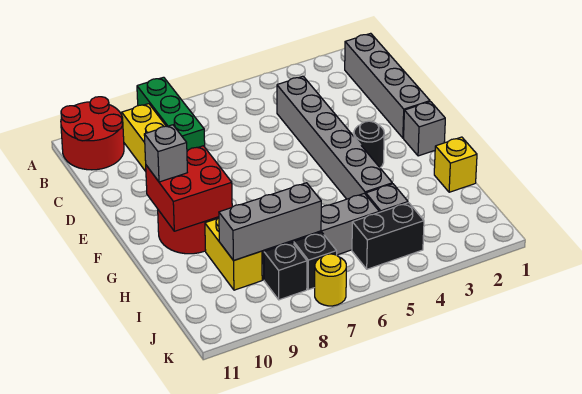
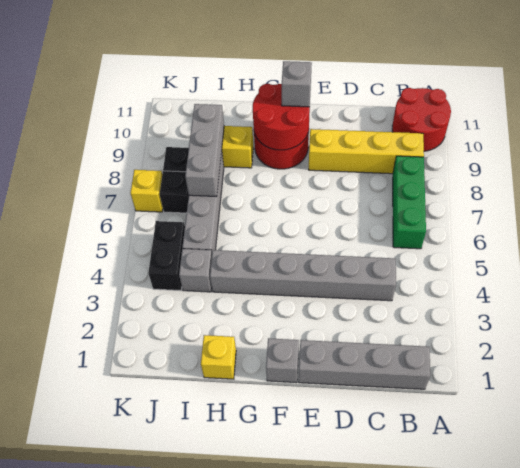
green 1x3 brick [137,77,205,151] -> green 1x3 brick turned to [393,156,426,249]
black 1x1 round brick [354,121,384,167] -> none
red 2x2 brick [146,146,232,231] -> red 2x2 round brick [253,84,310,150]
yellow 1x1 round brick [315,254,346,306] -> yellow 1x1 brick [130,170,163,212]

